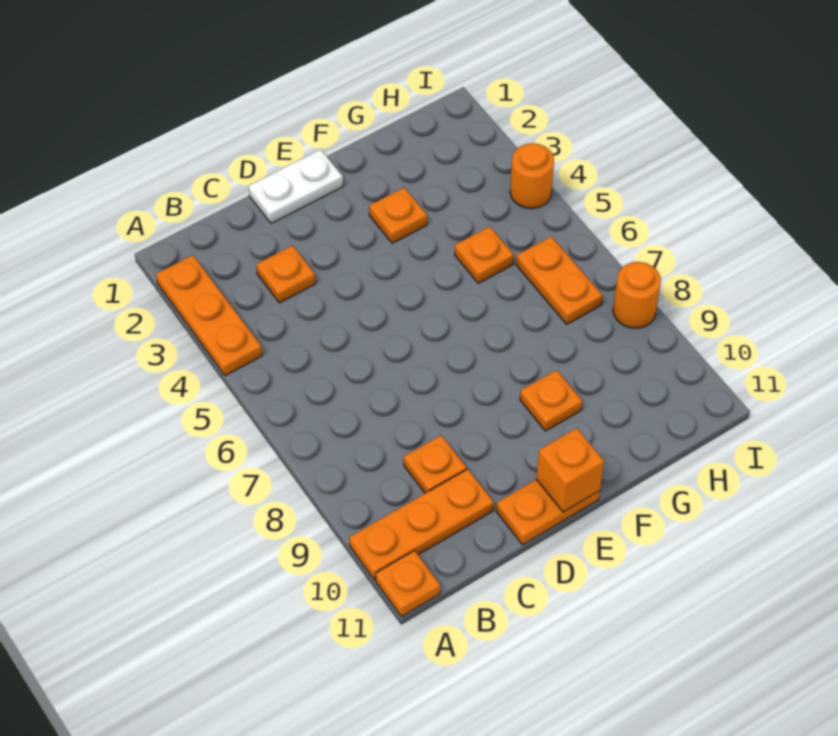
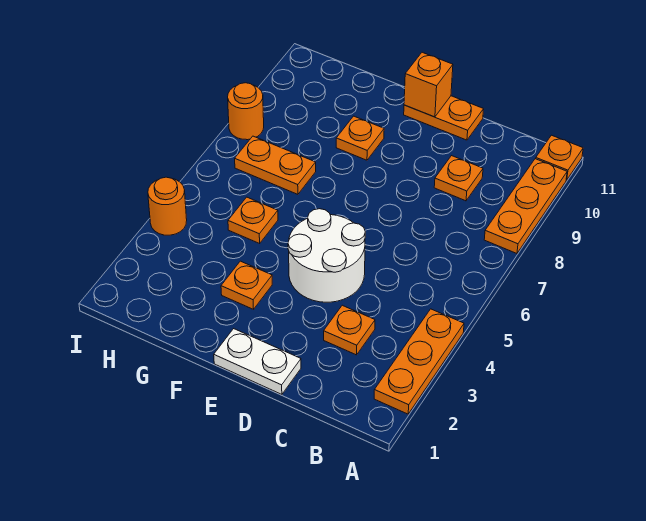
orange 1x3 plate [349,469,494,580] -> orange 1x3 plate turned to [484,159,567,254]
none -> white 2x2 round brick [288,209,365,302]
orange 1x2 plate [516,236,603,324] -> orange 1x2 plate turned to [235,136,316,194]

